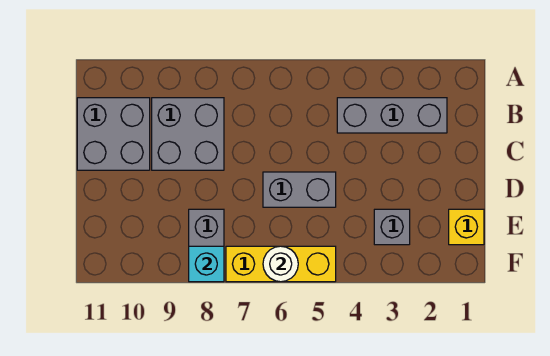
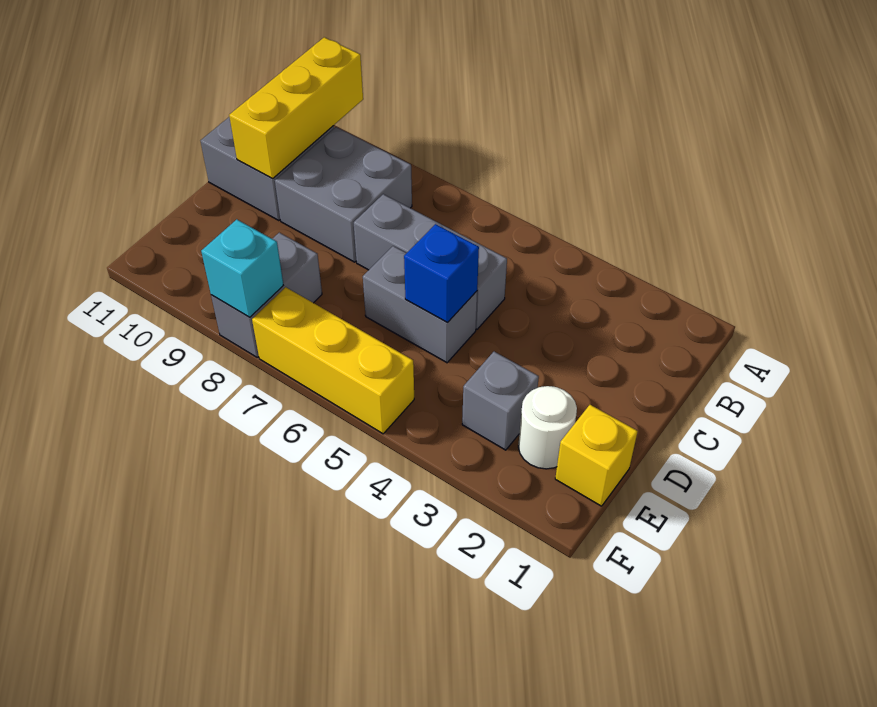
none -> yellow 1x3 brick [229,37,363,178]
grey 1x3 brick [337,98,447,133] -> grey 1x3 brick moved to [354,194,507,329]
none -> blue 1x1 brick [404,224,479,322]
white 1x1 round brick [263,246,298,282] -> white 1x1 round brick moved to [518,386,577,469]

